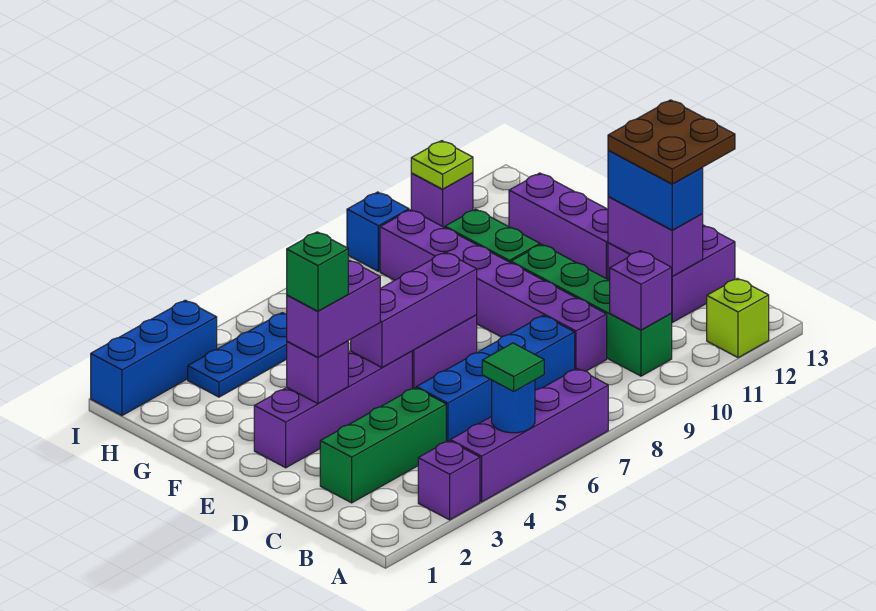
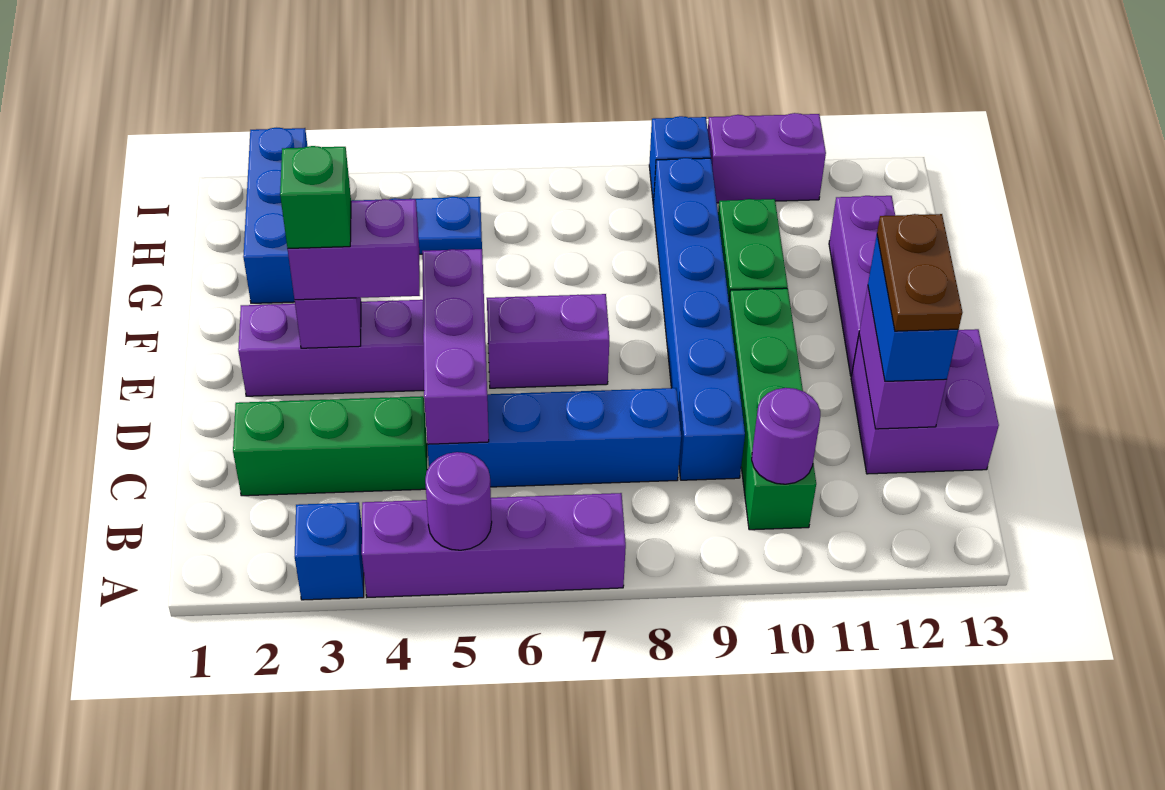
purple 1x1 brick [418,441,480,520] -> blue 1x1 brick [295,502,364,600]
blue 1x1 round brick [492,380,535,433] -> purple 1x1 round brick [425,452,492,550]
green 1x1 tile [482,343,544,391] -> none
lime 1x1 brick [707,278,769,358] -> none
purple 1x1 brick [609,251,672,330] -> purple 1x1 round brick [752,388,820,484]
purple 1x6 brick [380,210,607,371] -> blue 1x6 brick [653,158,745,480]
brown 2x2 plate [608,100,735,184] -> brown 1x2 plate [877,214,962,331]
purple 1x3 brick [351,252,477,367] -> purple 1x3 brick turned to [422,249,489,444]
blue 1x3 brick [91,300,217,416] -> blue 1x3 brick turned to [243,128,308,303]
purple 1x1 brick [411,173,473,228] -> purple 1x2 brick [708,113,826,203]
lime 1x1 plate [411,141,473,189] -> none

